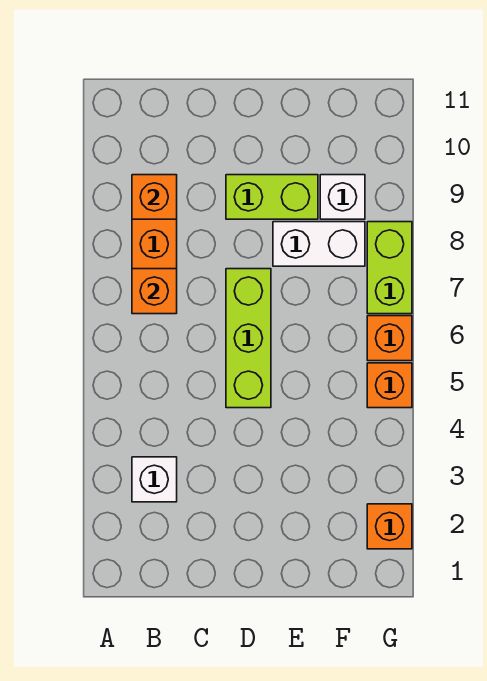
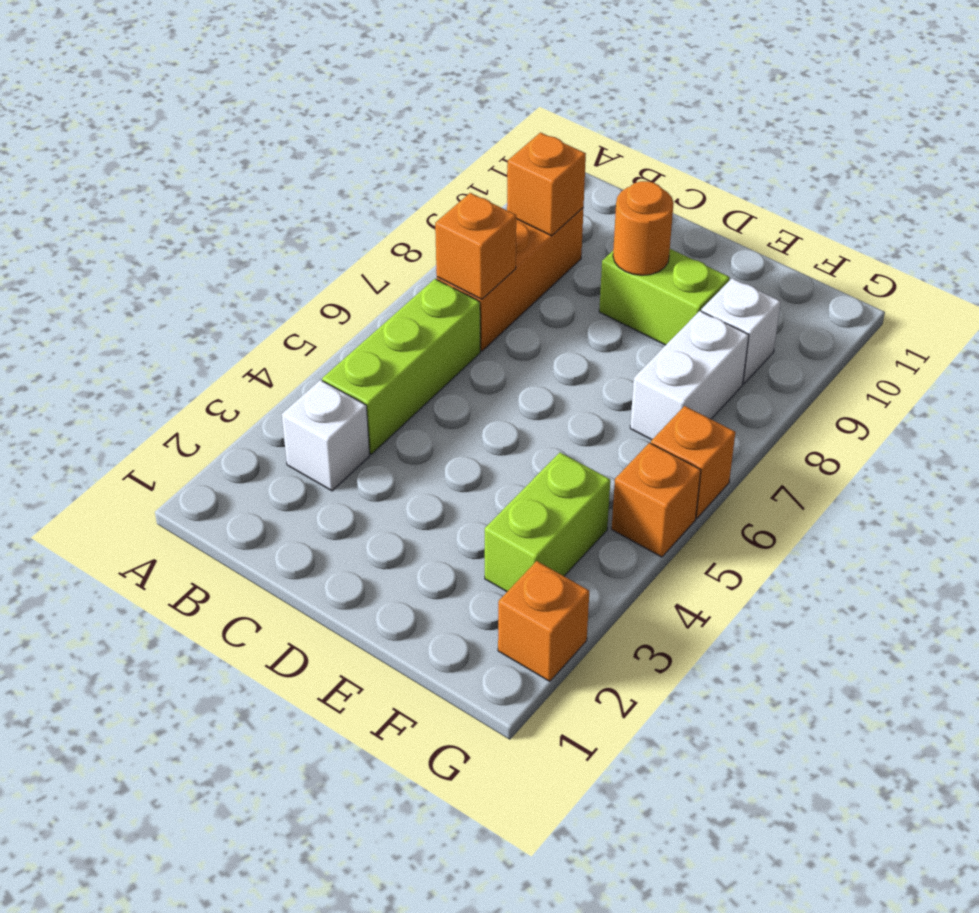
lime 1x3 brick [226,269,271,408] -> lime 1x3 brick moved to [322,279,480,454]
none -> orange 1x1 round brick [613,181,674,275]
white 1x2 brick [273,222,365,266] -> white 1x2 brick turned to [630,311,749,440]
lime 1x2 brick [367,222,412,314] -> lime 1x2 brick moved to [485,452,610,592]

